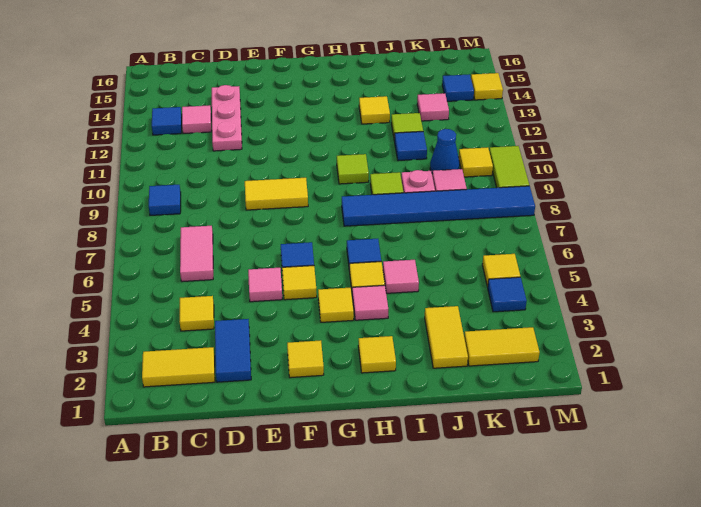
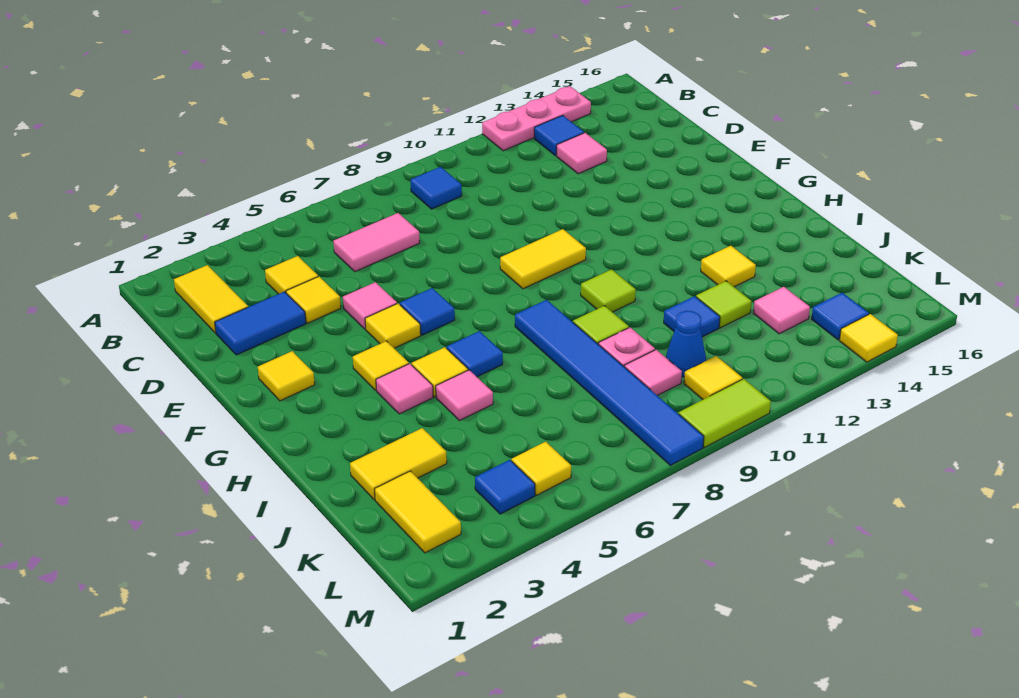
pink 1x3 plate [212,85,242,151] -> pink 1x3 plate moved to [482,86,591,151]
yellow 1x2 tile [245,178,308,210] -> yellow 1x2 tile turned to [500,229,586,289]
yellow 1x1 tile [358,336,396,373] -> yellow 1x1 tile moved to [286,276,341,323]

